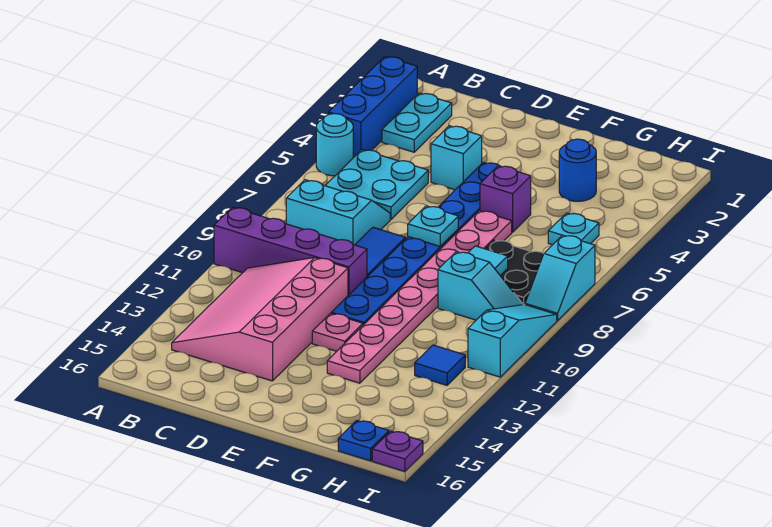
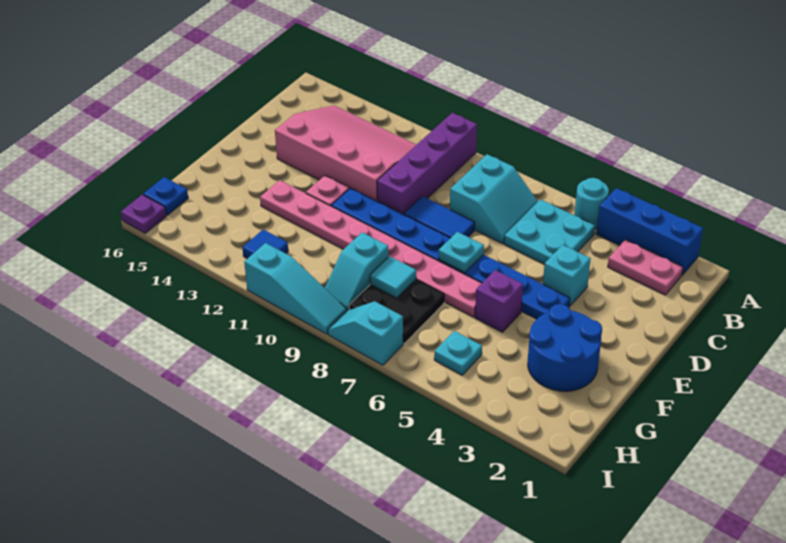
cyan 1x2 plate [382,93,452,152] -> pink 1x2 plate [608,240,683,295]
blue 1x1 round brick [559,139,596,201] -> blue 2x2 round brick [528,304,602,391]

